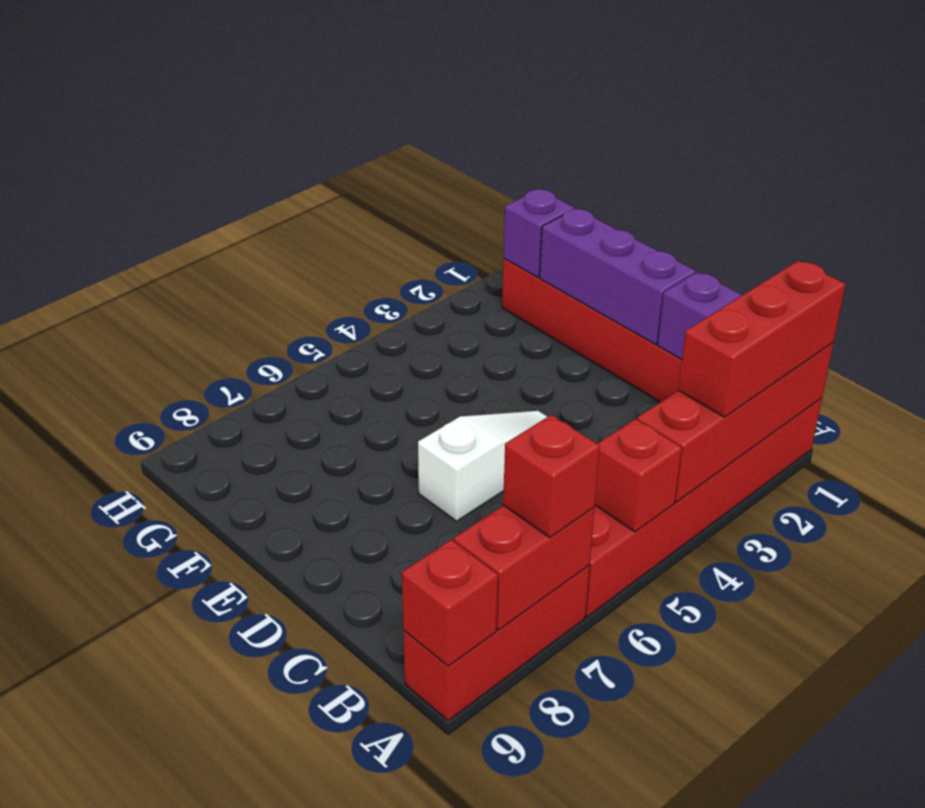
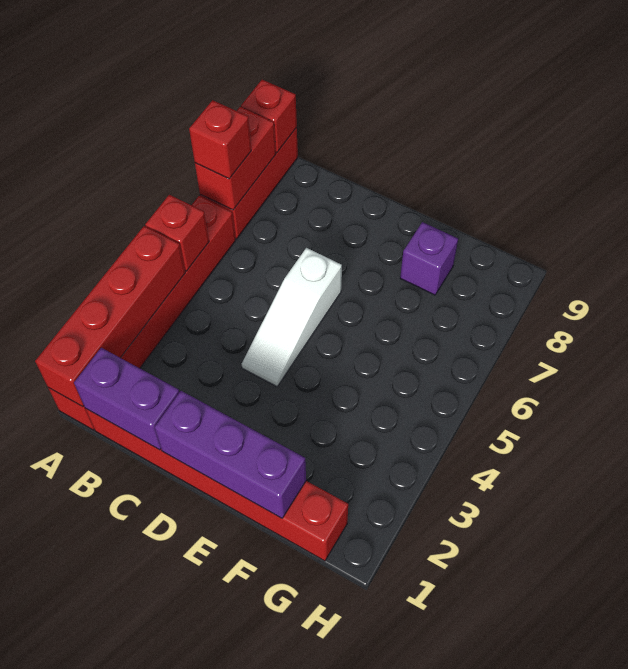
red 1x3 brick [678,261,846,417] -> none
purple 1x1 brick [503,189,575,277] -> purple 1x1 brick moved to [400,222,458,295]

